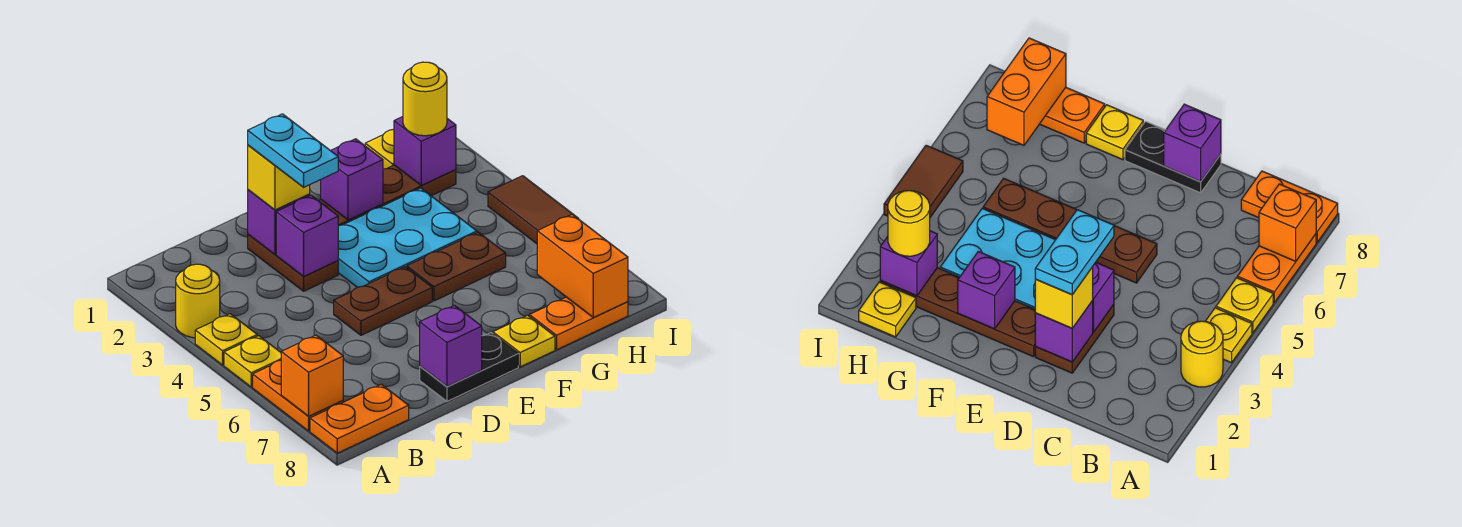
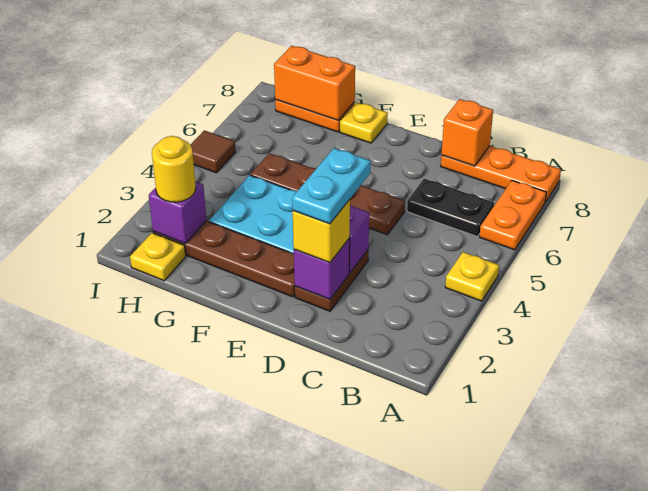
yellow 1x1 round brick [176,264,220,338] -> none
yellow 1x1 plate [224,336,281,387] -> none
orange 1x1 brick [281,335,343,416] -> orange 1x1 brick moved to [441,99,493,166]
orange 1x2 plate [310,384,409,453] -> orange 1x3 plate [441,146,561,202]
black 1x2 plate [420,333,518,401] -> black 1x2 plate moved to [407,179,494,237]
purple 1x1 brick [420,305,482,387] -> none
purple 1x1 brick [321,139,383,220] -> none
orange 1x2 brick [537,215,628,318] -> orange 1x2 brick turned to [274,46,355,120]
brown 1x2 tile [488,176,577,244] -> brown 1x1 tile [191,130,235,173]

